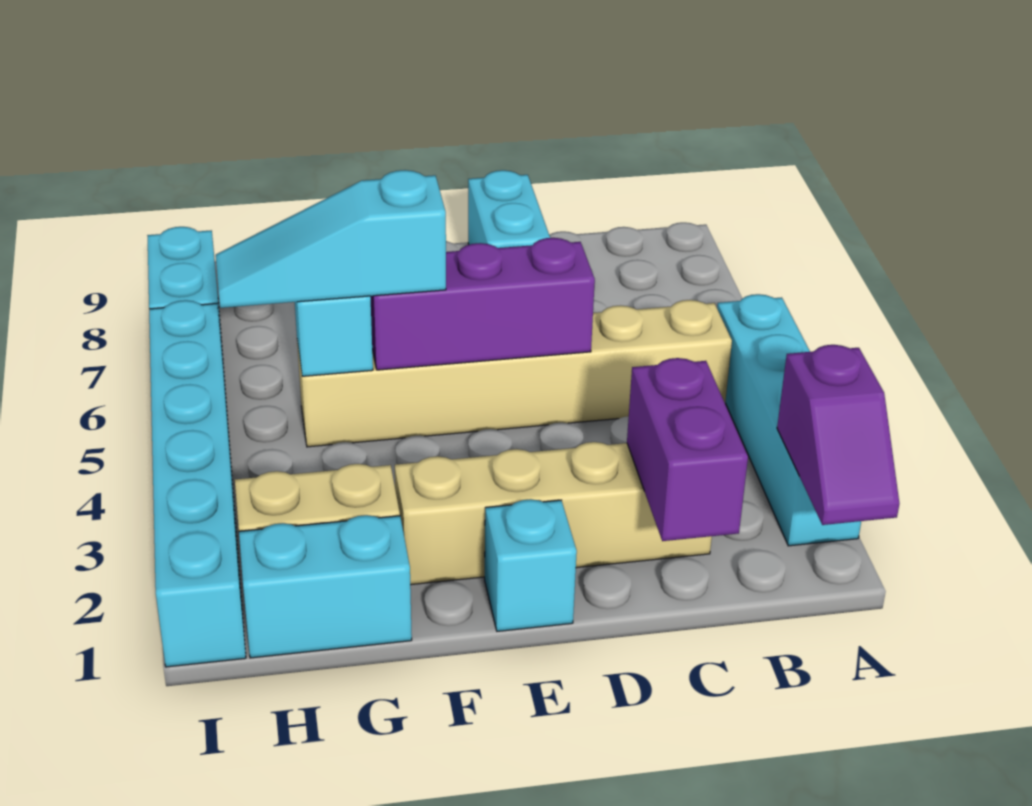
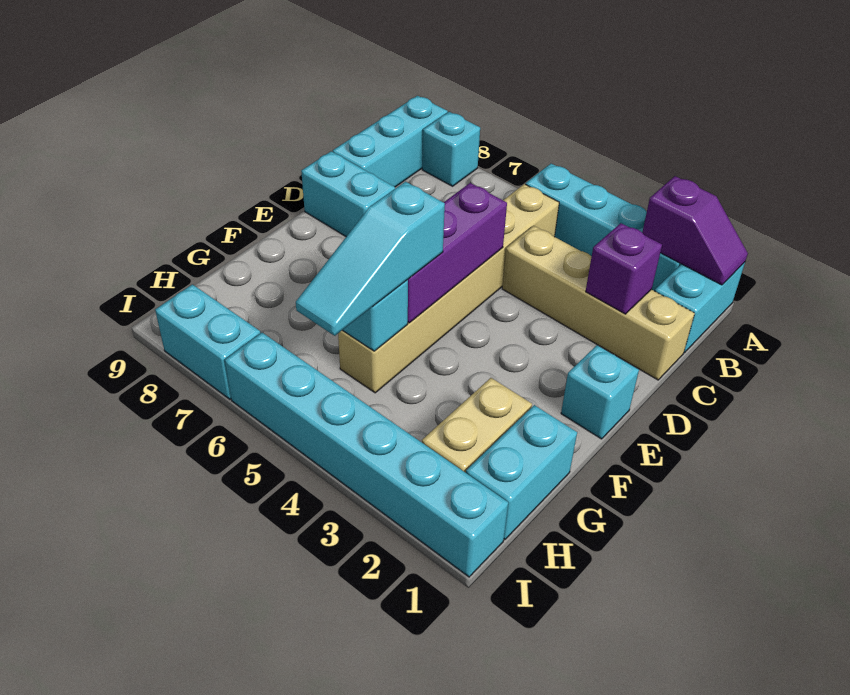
none -> cyan 1x2 brick [655,262,745,353]
none -> cyan 1x1 brick [422,112,480,186]
none -> cyan 1x3 brick [333,96,448,187]
purple 1x2 brick [627,358,748,541] -> purple 1x1 brick [586,223,662,314]
tan 1x4 brick [395,442,712,585] -> tan 1x4 brick turned to [502,226,695,380]

